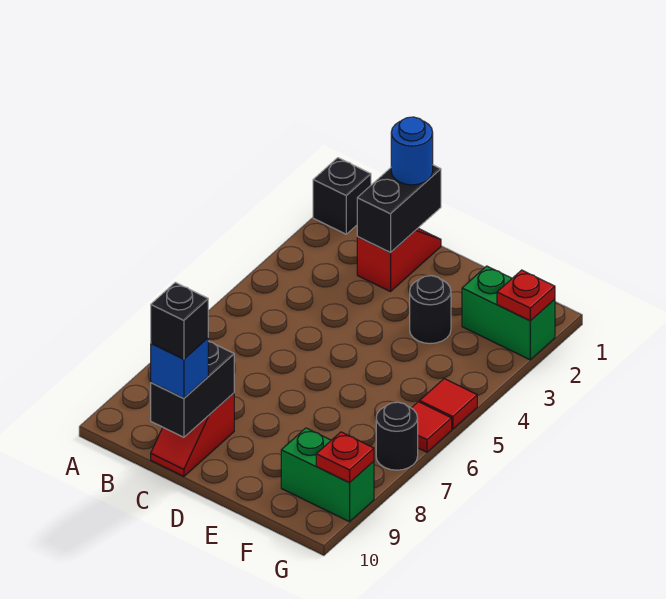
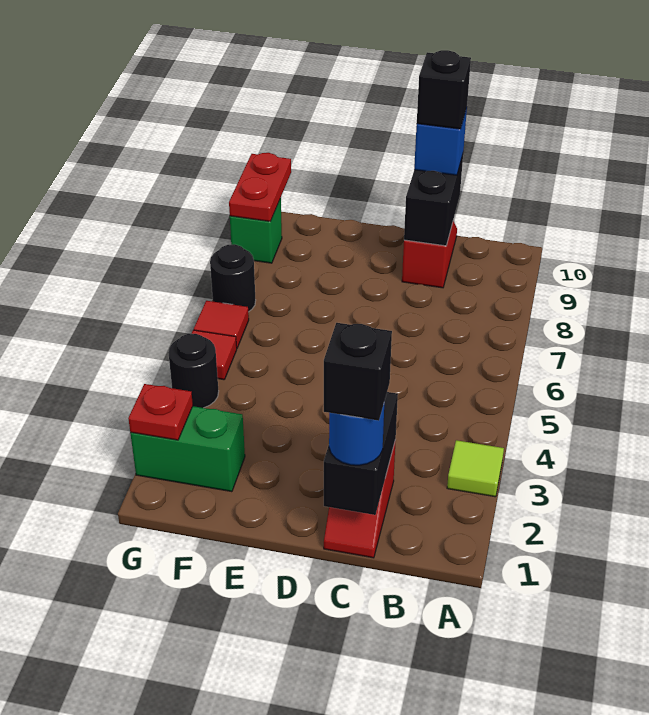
black 1x1 brick [313,158,371,234] -> black 1x1 brick moved to [324,323,392,421]
none -> lime 1x1 tile [447,440,504,497]
black 1x1 round brick [410,276,451,344] -> black 1x1 round brick moved to [168,334,219,408]
green 1x2 brick [281,428,374,522] -> green 1x1 brick [230,198,282,263]
red 1x1 plate [316,432,374,483] -> red 1x2 plate [229,153,291,221]

